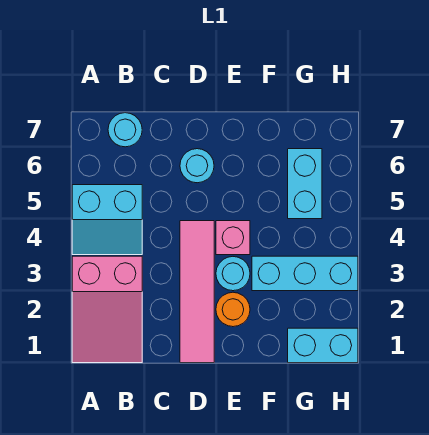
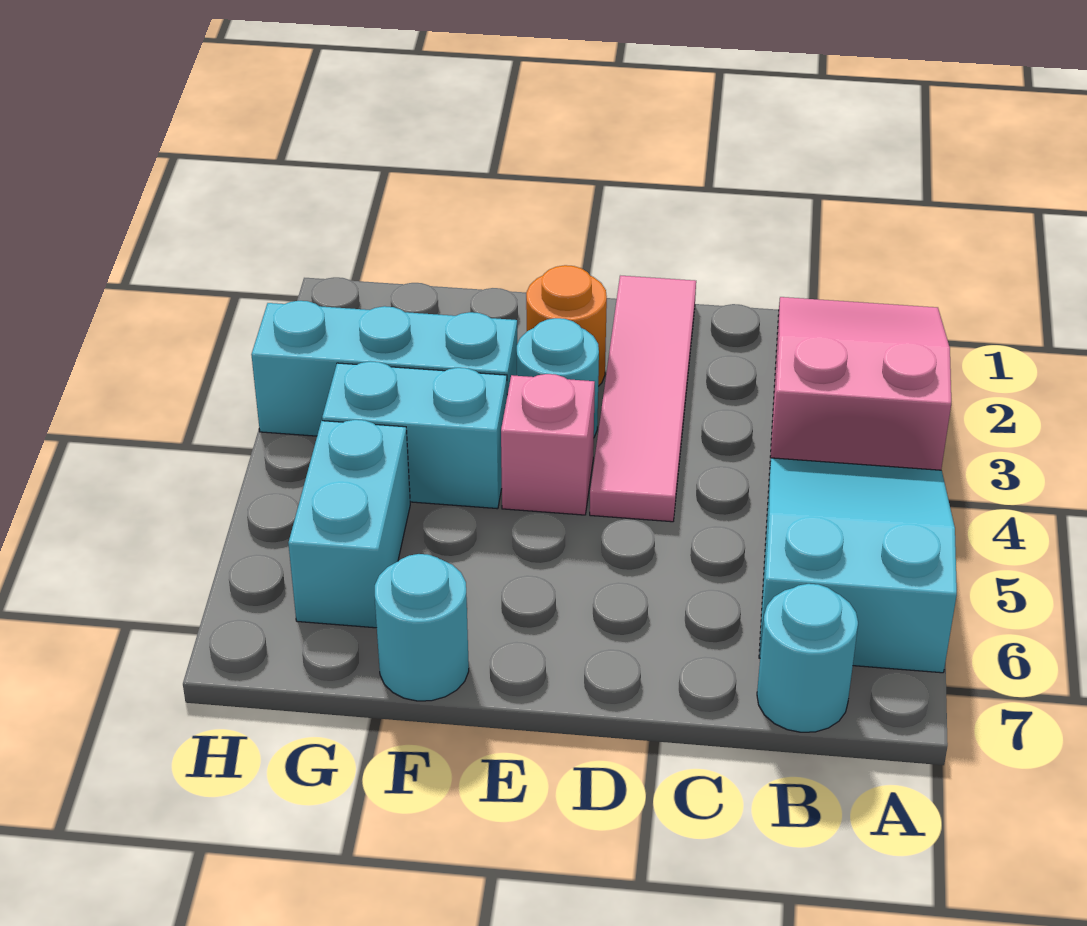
cyan 2x2 slope [72,185,142,255] -> cyan 2x3 slope [759,458,957,673]
cyan 1x1 round brick [180,149,214,183] -> cyan 1x1 round brick moved to [375,554,469,701]
cyan 1x2 brick [288,328,358,363] -> cyan 1x2 brick moved to [322,361,507,509]

